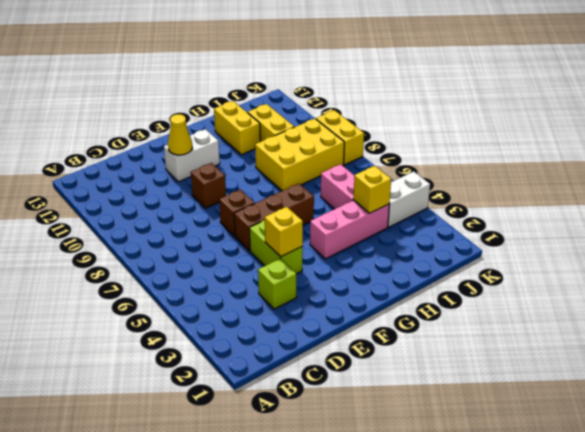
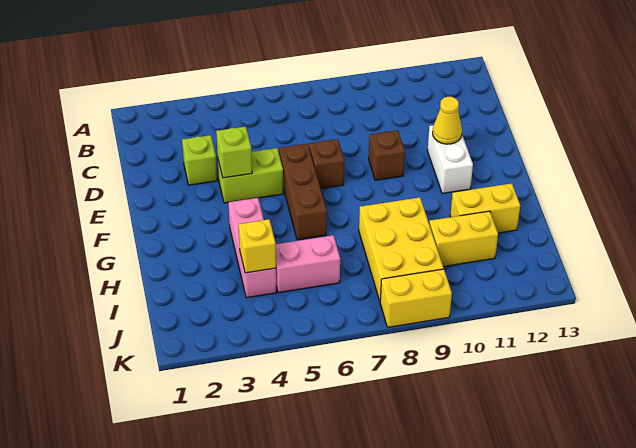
yellow 1x1 brick [265,207,303,257] -> lime 1x1 brick [216,126,252,178]
white 1x2 brick [388,171,430,227] -> none

